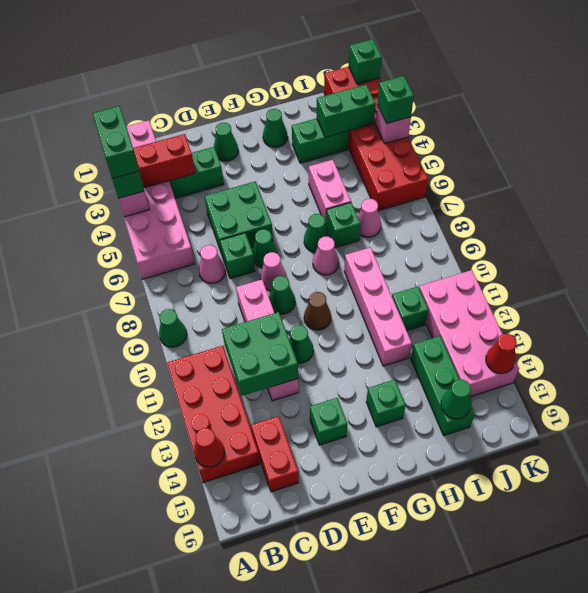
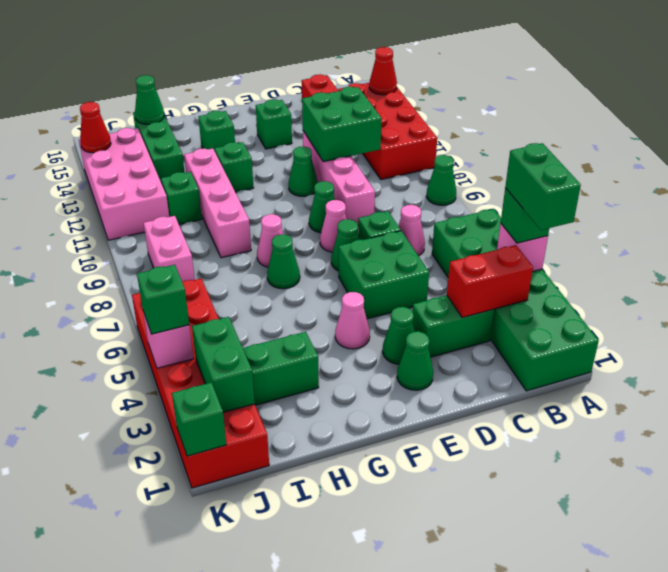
pink 2x6 brick [124,120,194,279] -> green 2x6 brick [432,209,599,391]
brown 1x1 cone [304,292,331,330] -> none
green 1x1 cone [263,109,288,147] -> green 1x1 cone moved to [383,307,415,364]
pink 1x2 brick [309,160,351,225] -> pink 1x2 brick moved to [144,216,195,282]
green 1x1 brick [326,203,360,248] -> green 1x1 brick moved to [215,142,254,192]
green 1x2 brick [317,85,375,137] -> green 1x2 brick turned to [192,317,255,412]
pink 1x1 cone [358,199,381,237] -> pink 1x1 cone moved to [335,292,370,349]

